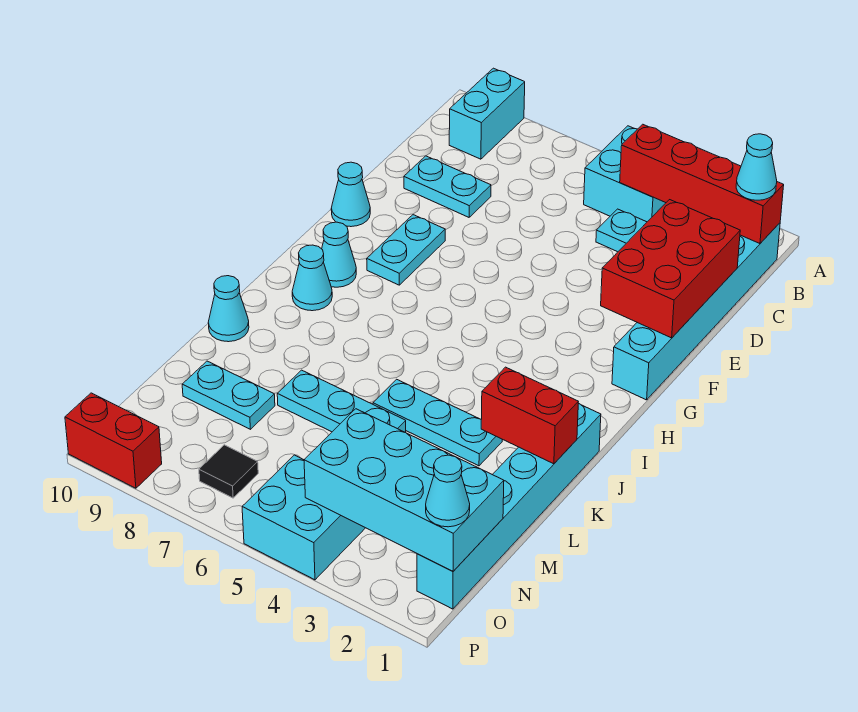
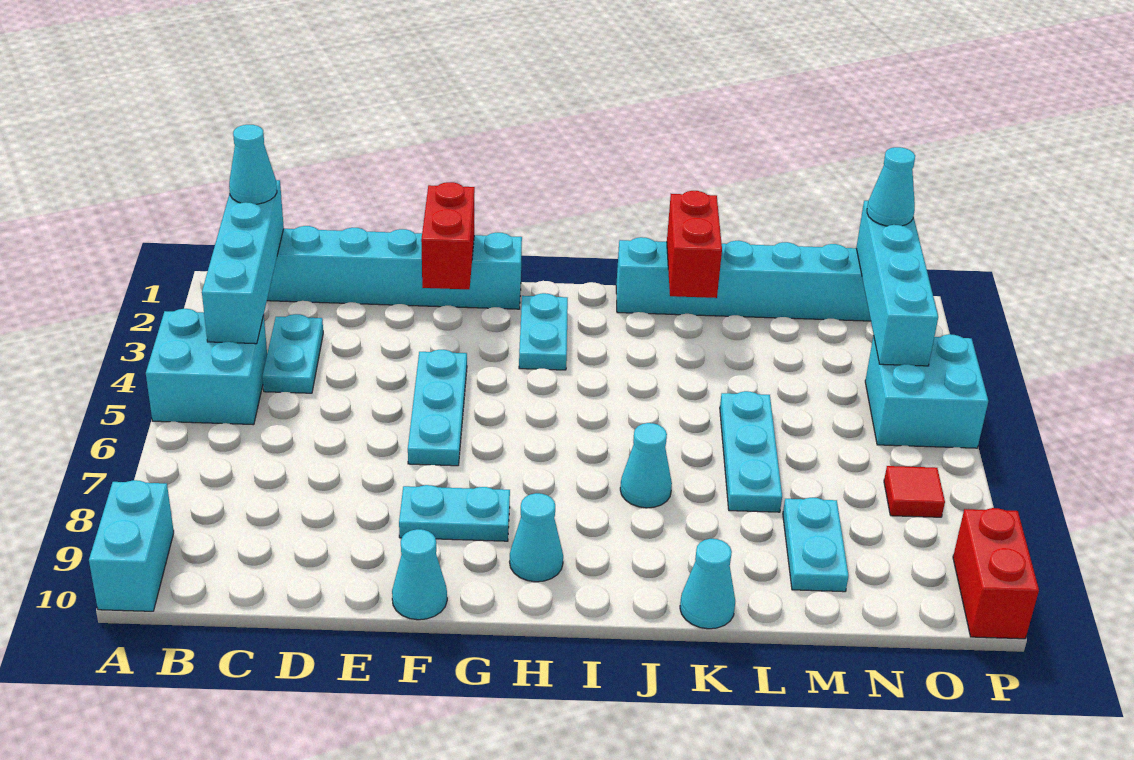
cyan 1x2 brick [449,68,525,159] -> cyan 1x2 brick turned to [89,480,174,611]
red 1x4 brick [620,124,784,244] -> cyan 1x4 brick [202,180,284,344]
red 2x3 brick [601,200,740,338] -> red 1x2 brick [421,182,475,289]
cyan 1x2 plate [404,156,491,217] -> cyan 1x2 plate moved to [519,293,568,370]
cyan 1x1 cone [292,245,332,311] -> cyan 1x1 cone moved to [620,423,672,508]
cyan 1x3 plate [373,379,502,466] -> cyan 1x3 plate moved to [408,350,467,466]
cyan 2x4 brick [304,409,504,571] -> cyan 1x4 brick [856,201,938,366]
black 1x1 tile [199,445,258,498] -> red 1x1 tile [884,466,945,517]

